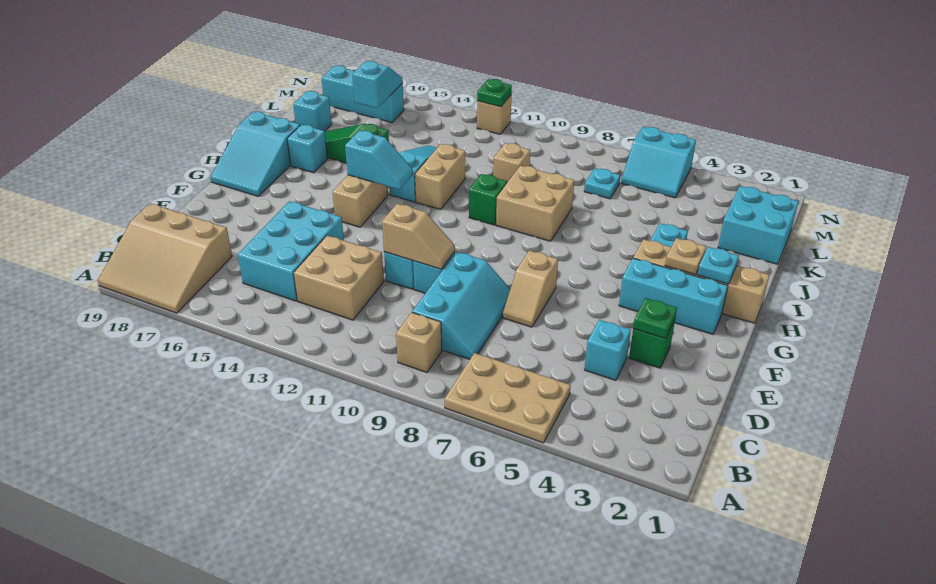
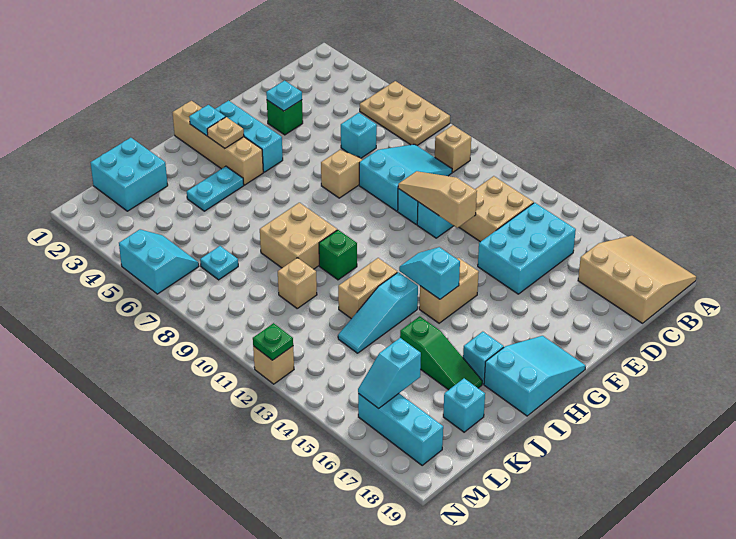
cyan 2x3 slope [412,252,510,359] -> cyan 2x3 slope turned to [359,144,452,211]
cyan 1x1 brick [585,320,631,380] -> cyan 1x1 brick moved to [341,113,377,158]
green 1x1 plate [633,298,677,339] -> cyan 1x1 plate [266,81,302,111]
tan 1x2 slope [382,204,455,269] -> tan 1x3 slope [398,171,477,228]

